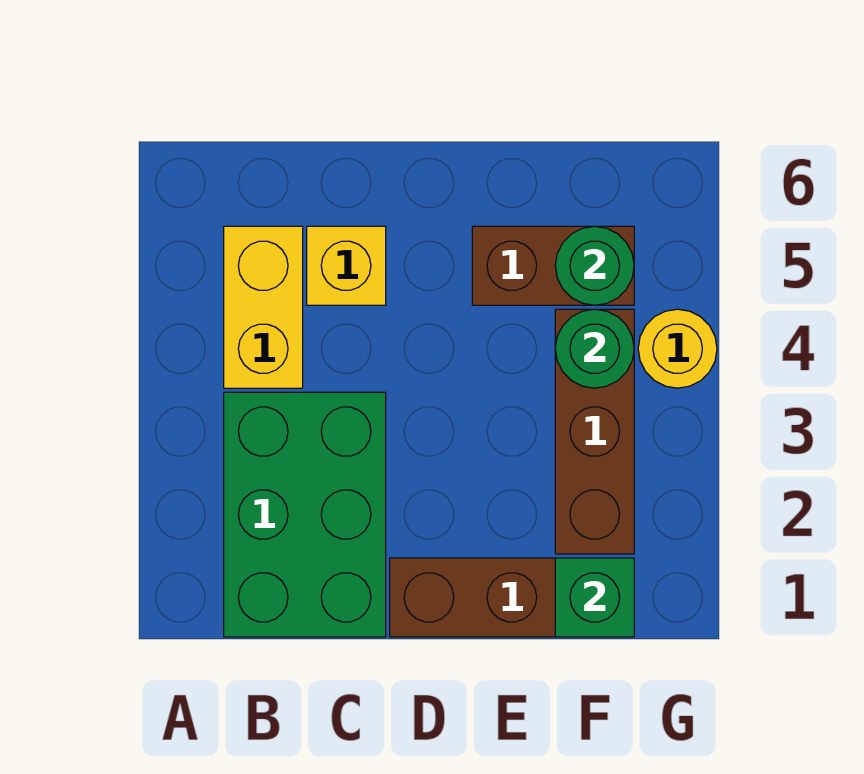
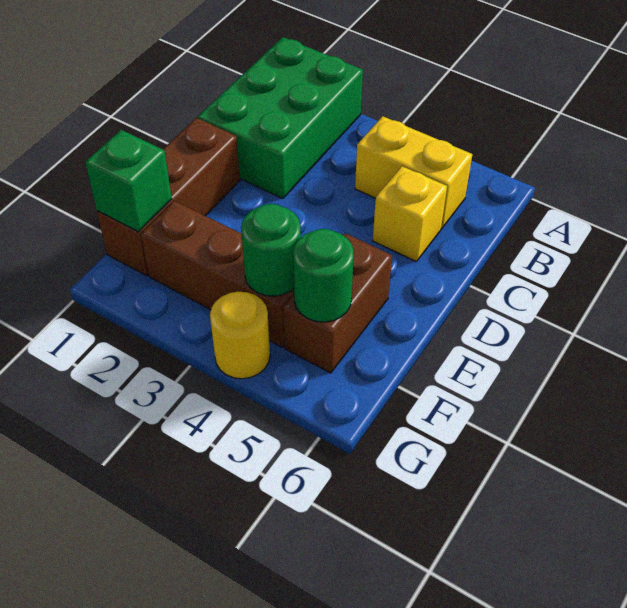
green 2x3 brick [224,392,386,637] -> green 2x3 brick turned to [198,37,363,199]

